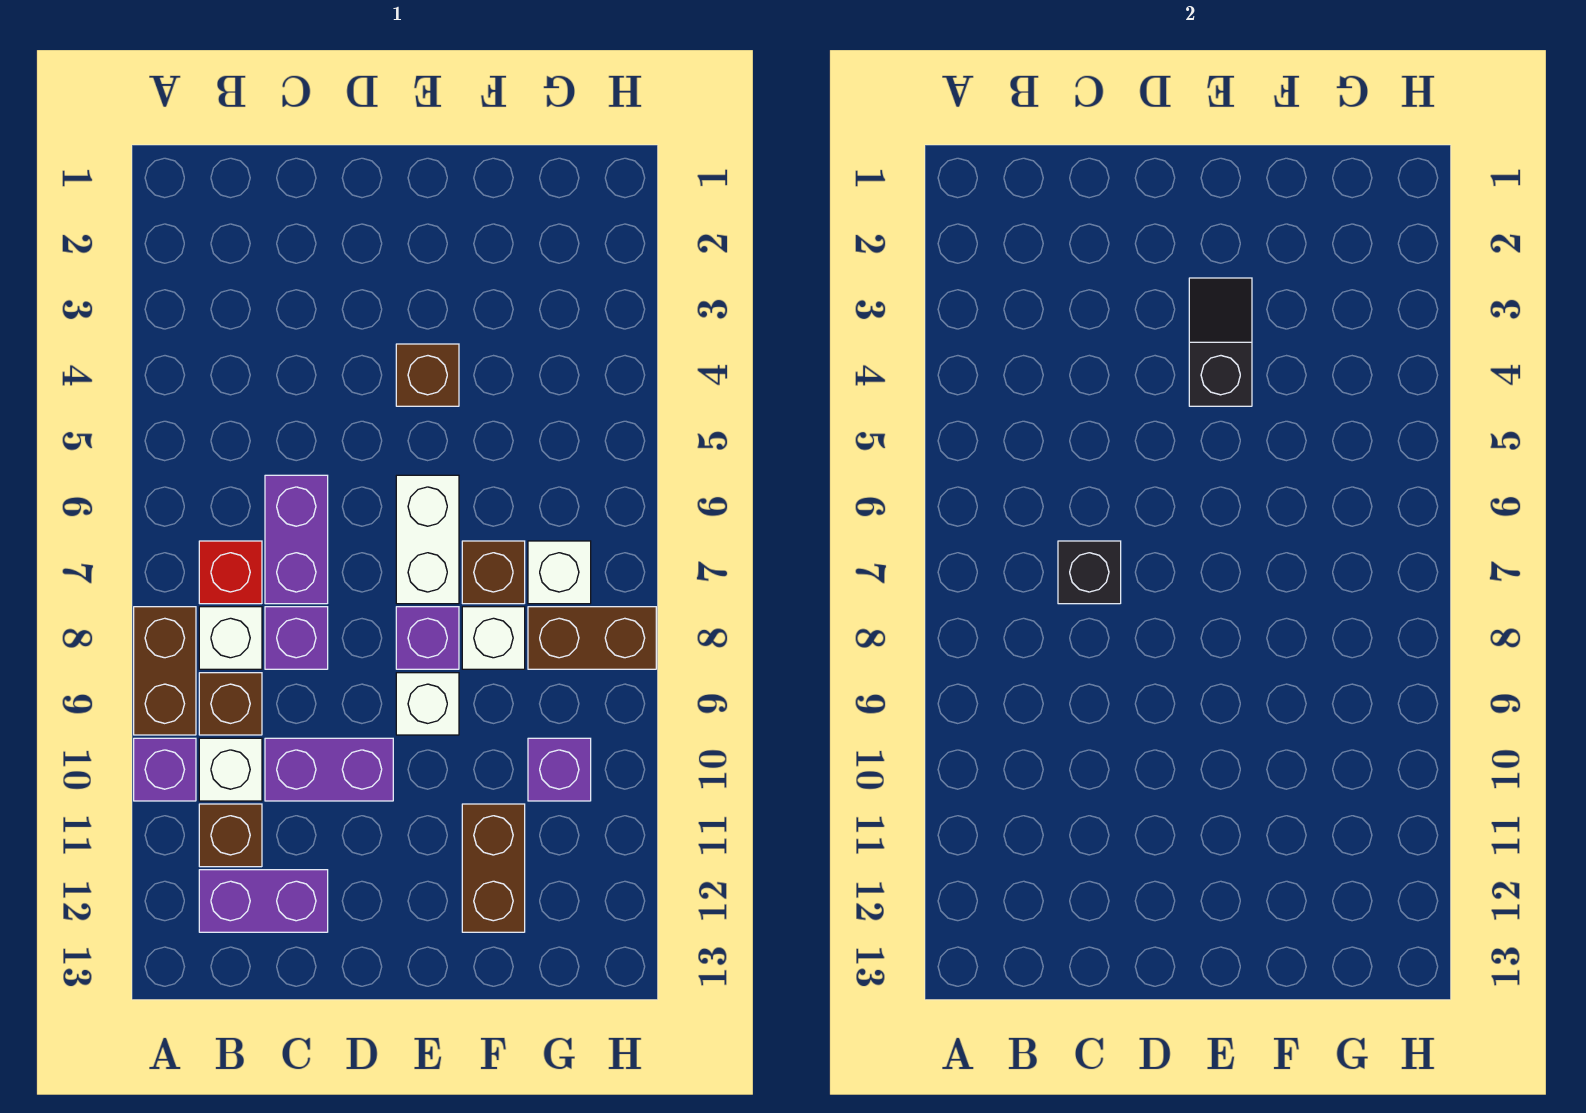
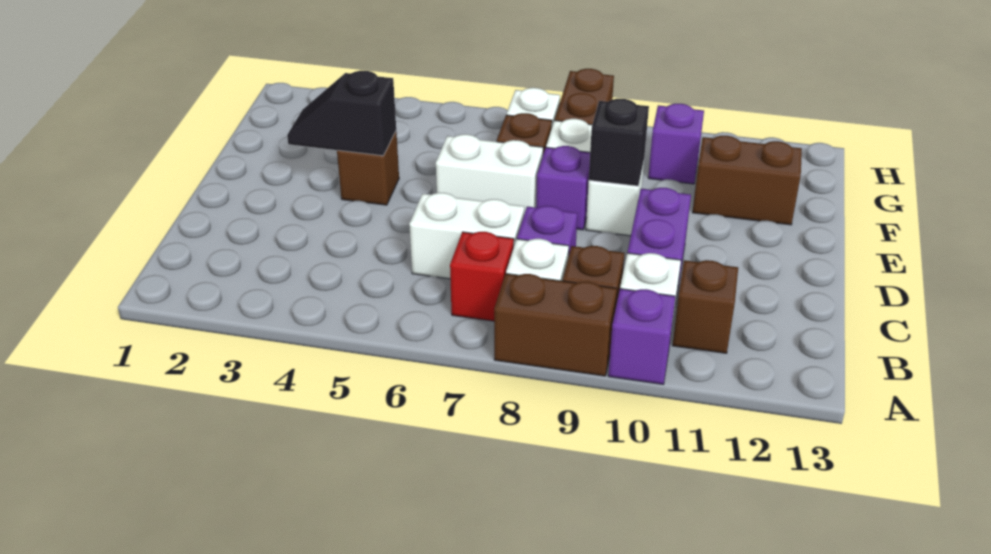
purple 1x2 brick [199,870,328,932] -> none
purple 1x2 brick [265,475,328,604] -> white 1x2 brick [409,193,524,279]
black 1x1 brick [1058,541,1121,604] -> black 1x1 brick moved to [589,99,649,186]

